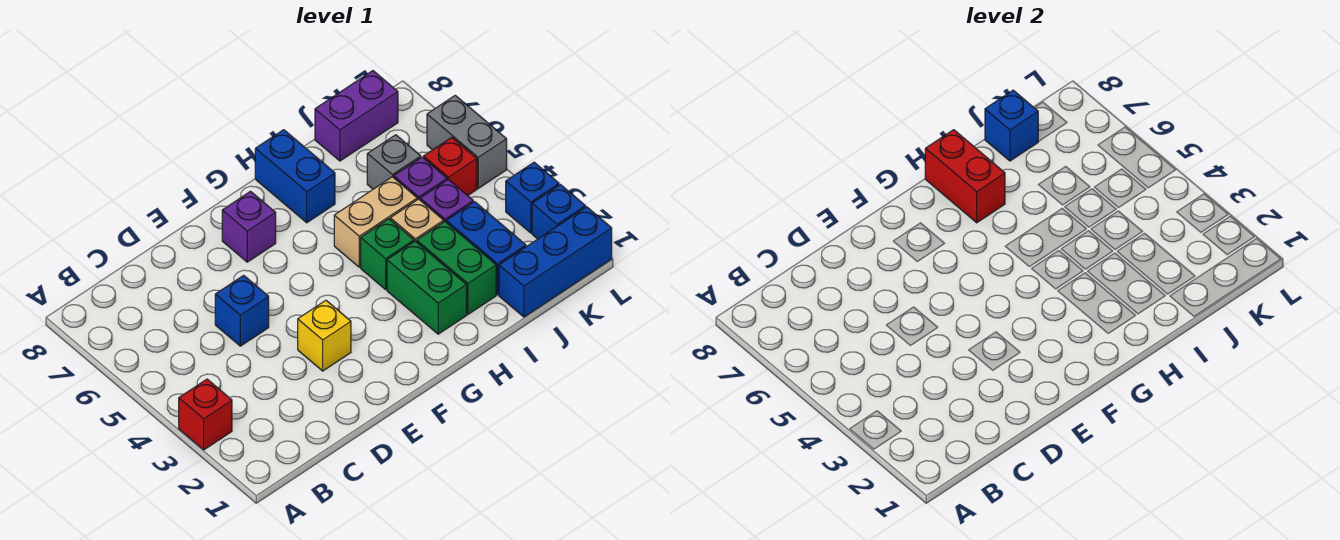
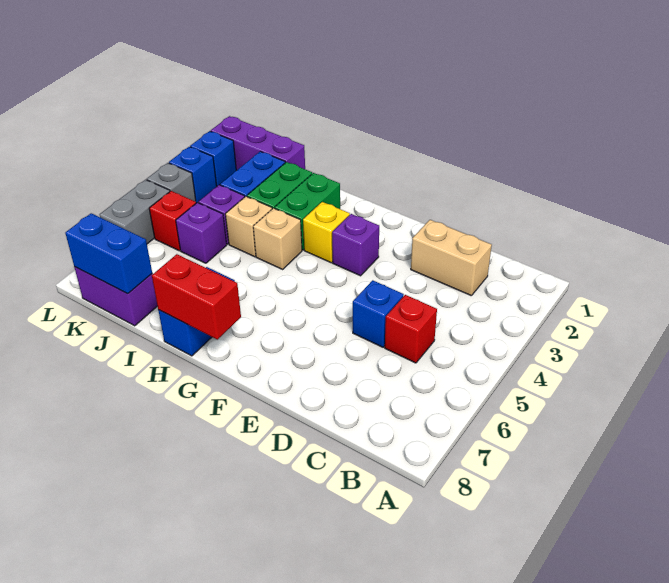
red 1x1 brick [179,379,232,450] -> red 1x1 brick moved to [385,295,437,363]
yellow 1x1 brick [298,300,351,371] -> yellow 1x1 brick moved to [303,202,350,263]
purple 1x1 brick [222,191,276,262] -> purple 1x1 brick moved to [332,214,379,276]
green 1x1 brick [361,219,414,289] -> tan 1x1 brick [253,208,302,269]
tan 1x2 brick [334,177,417,267] -> tan 1x2 brick moved to [411,220,492,296]
red 1x2 brick [925,130,1005,223] -> red 1x2 brick turned to [152,254,241,339]
blue 1x3 brick [499,207,612,317] -> purple 1x3 brick [211,116,305,170]
grey 1x1 brick [367,135,421,189] -> grey 1x1 brick moved to [147,163,196,202]
blue 1x1 brick [985,90,1038,161] -> blue 1x2 brick [65,213,152,294]

